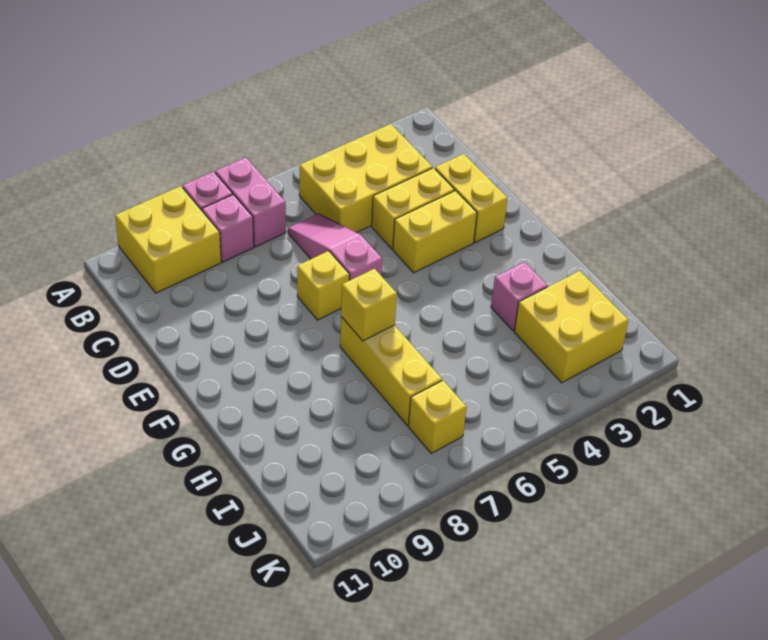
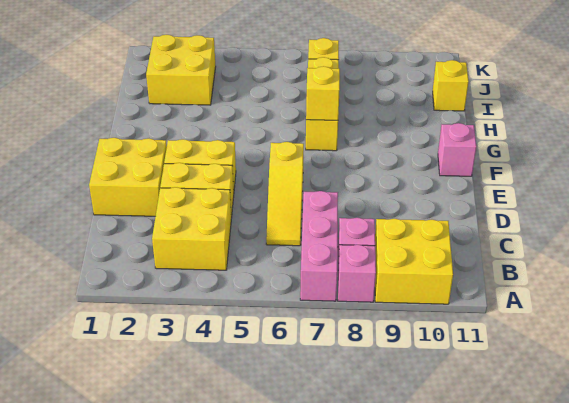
pink 1x2 brick [215,157,286,247] -> pink 1x3 brick [300,191,338,301]
yellow 2x3 brick [299,124,432,233] -> yellow 2x2 brick [152,187,231,270]
pink 1x3 slope [288,214,382,280] -> yellow 1x3 slope [266,142,304,246]
yellow 1x2 brick [435,154,508,243] -> yellow 2x2 brick [89,138,167,216]
yellow 1x1 brick [297,251,350,320] -> yellow 1x1 brick moved to [433,60,469,111]
pink 1x1 brick [491,262,547,331] -> pink 1x1 brick moved to [438,123,476,176]

